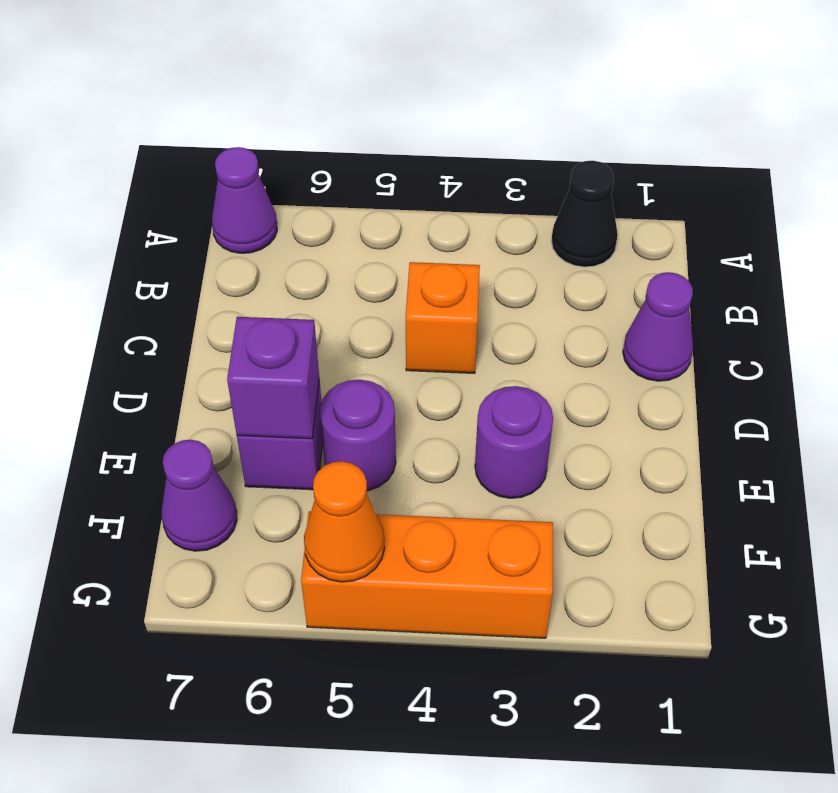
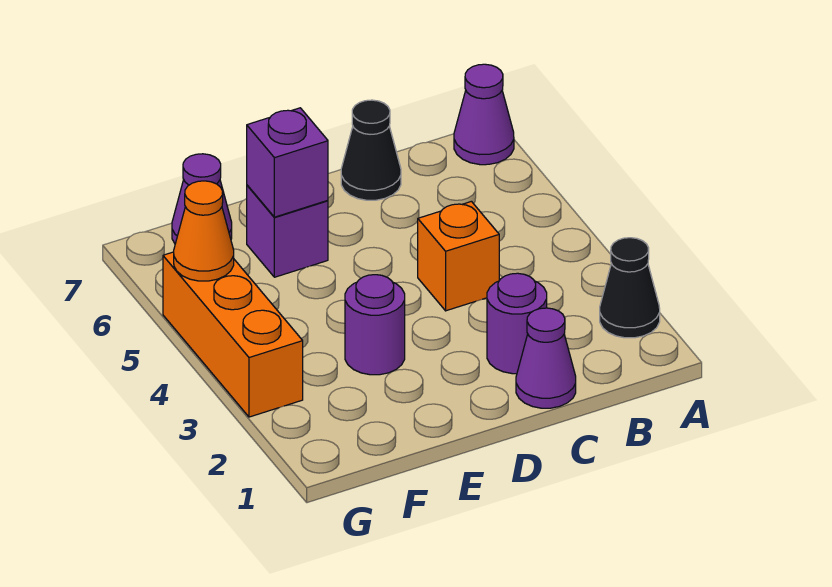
none -> black 1x1 cone [341,100,401,200]
purple 1x1 round brick [320,380,396,491] -> purple 1x1 round brick moved to [487,273,547,374]

